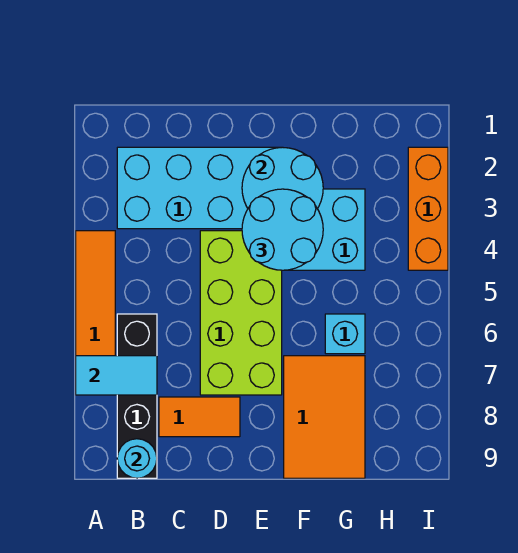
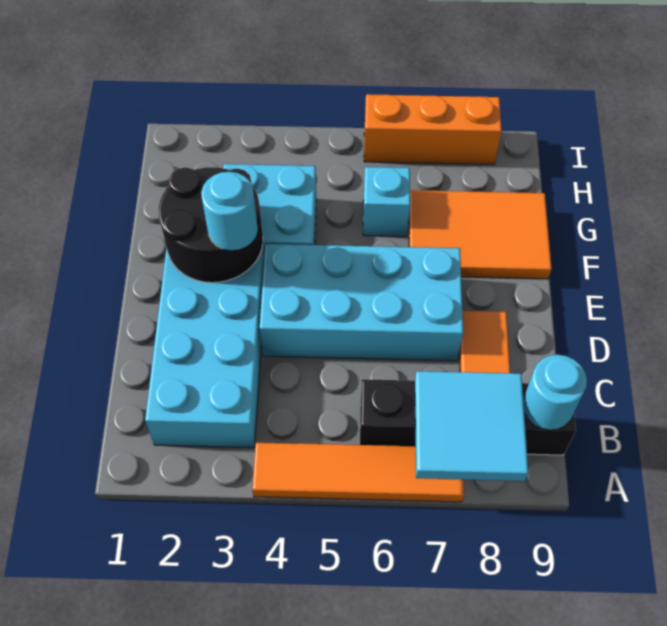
cyan 1x2 tile [76,356,157,395] -> cyan 2x2 tile [415,371,528,481]
lime 2x4 brick [200,231,282,395] -> cyan 2x4 brick [260,244,463,361]
cyan 2x2 round brick [242,147,323,209] -> black 2x2 round brick [159,167,263,283]
cyan 2x2 round brick [242,189,323,270] -> cyan 1x1 round brick [201,172,258,250]
orange 1x3 brick [408,147,448,270] -> orange 1x3 brick moved to [364,94,502,165]

